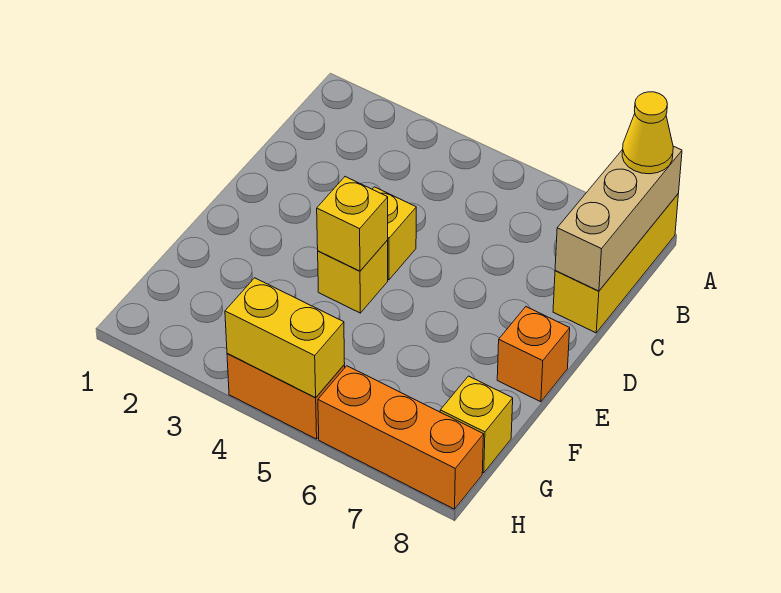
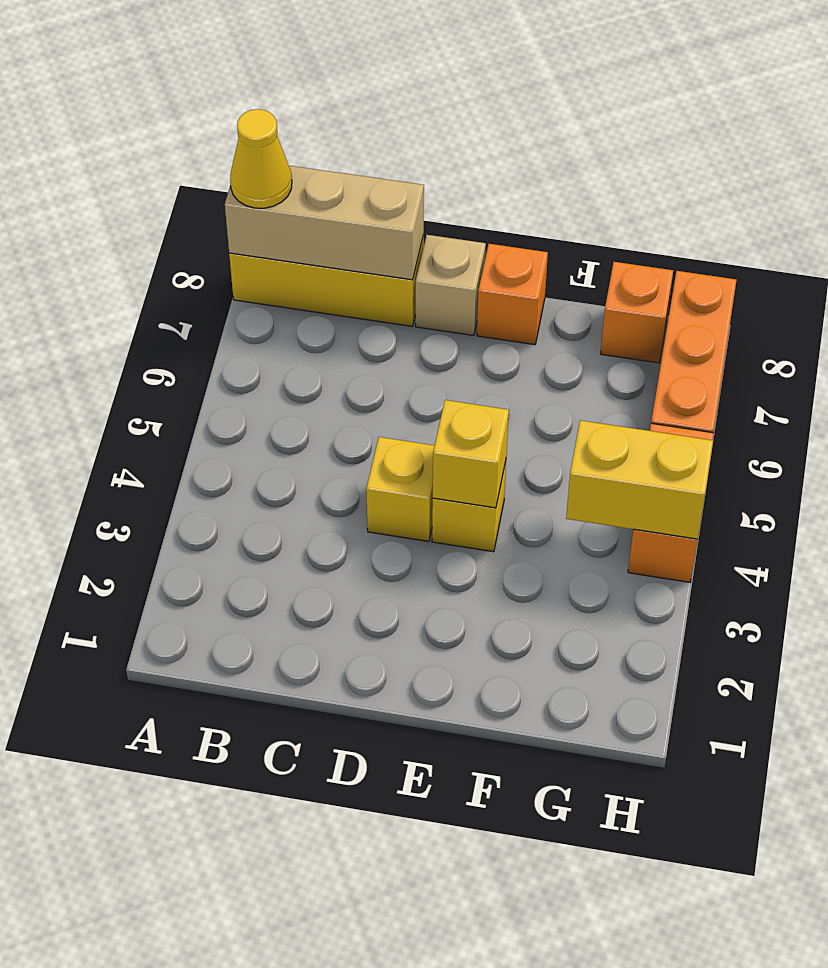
none -> tan 1x1 brick [416,235,486,336]
yellow 1x1 brick [440,376,513,473] -> orange 1x1 brick [600,262,673,363]
yellow 1x2 brick [225,278,345,398] -> yellow 1x2 brick turned to [566,420,713,539]

